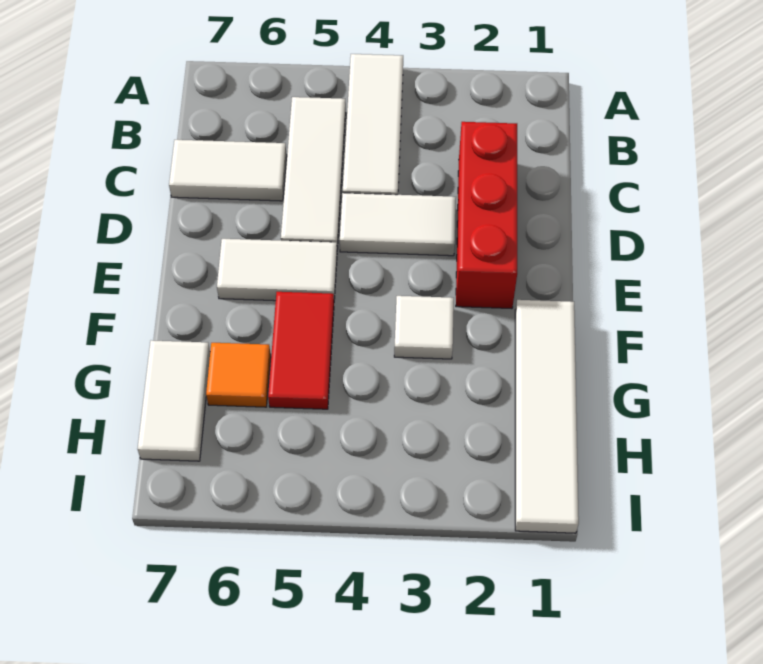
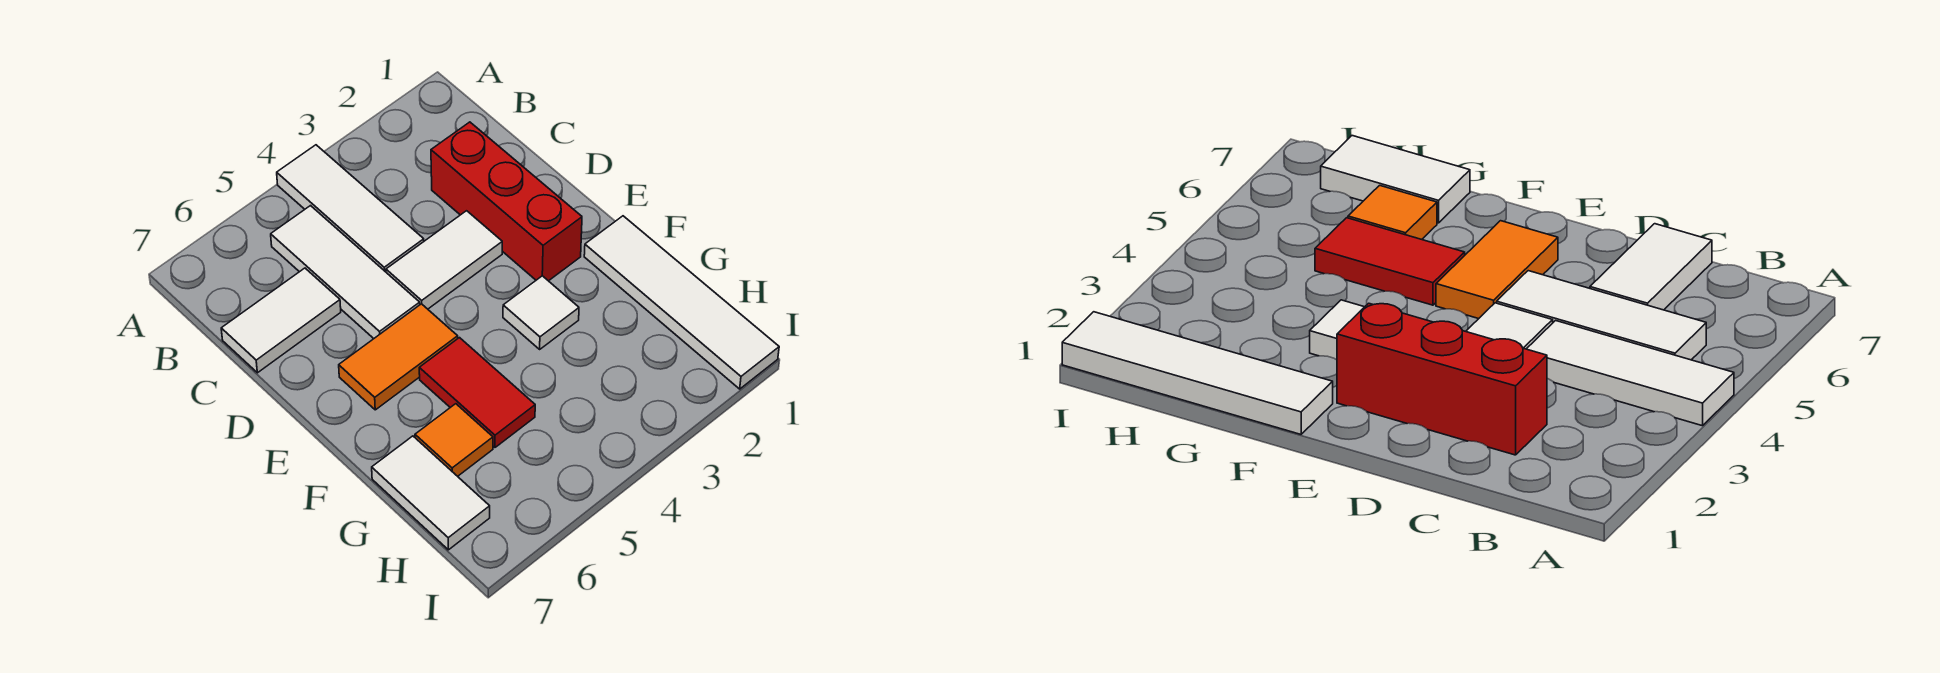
white 1x2 tile [217,239,337,301] -> orange 1x2 tile [339,304,458,410]

